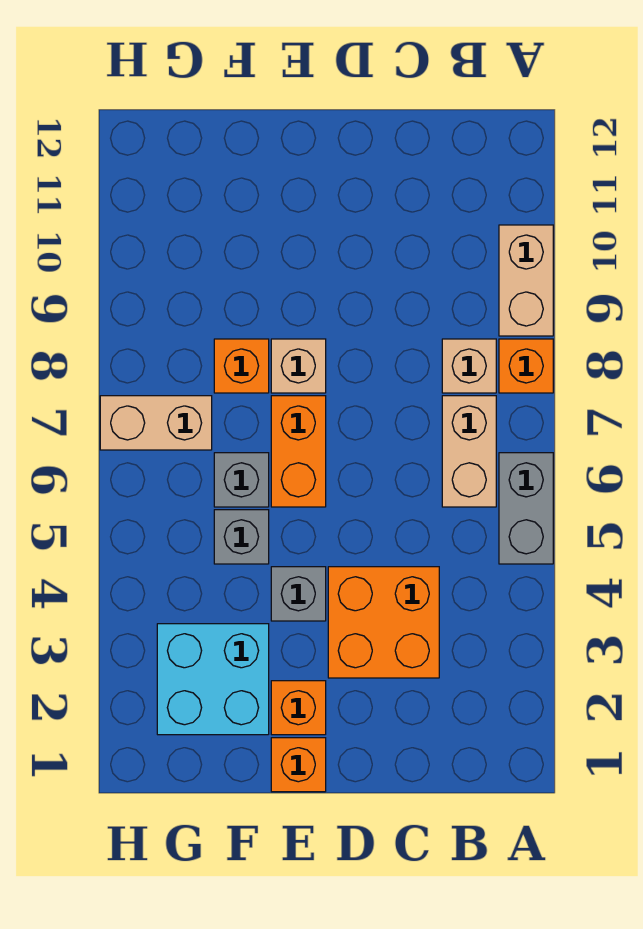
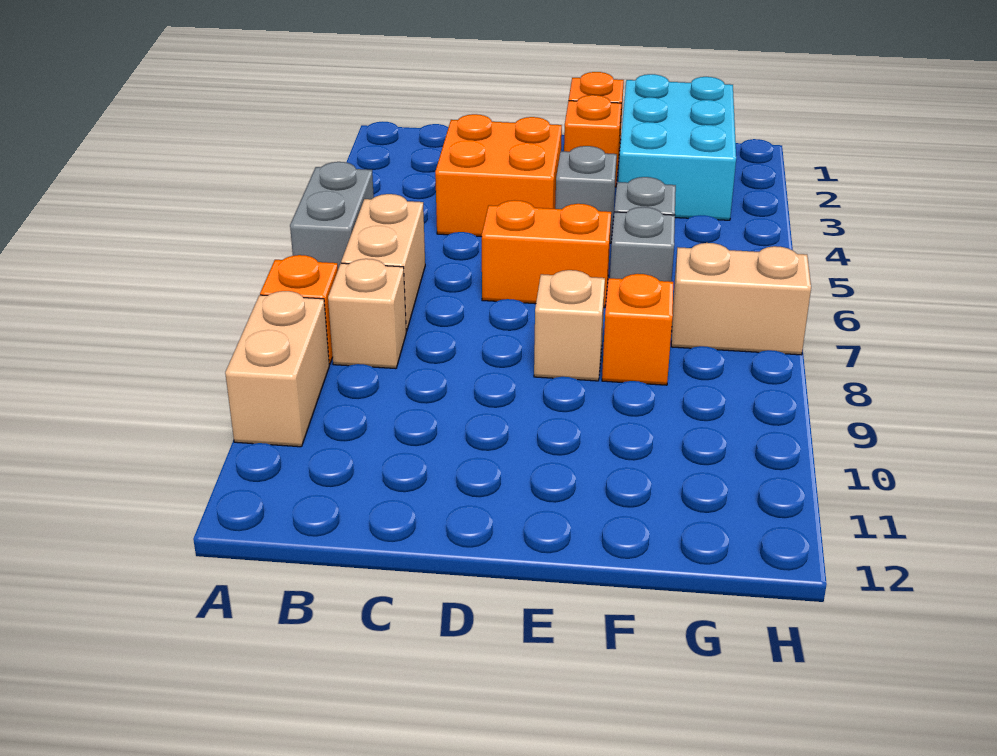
orange 1x2 brick [271,396,326,507] -> orange 1x2 brick turned to [482,200,611,308]
cyan 2x2 brick [157,624,269,735] -> cyan 2x3 brick [618,74,736,220]

